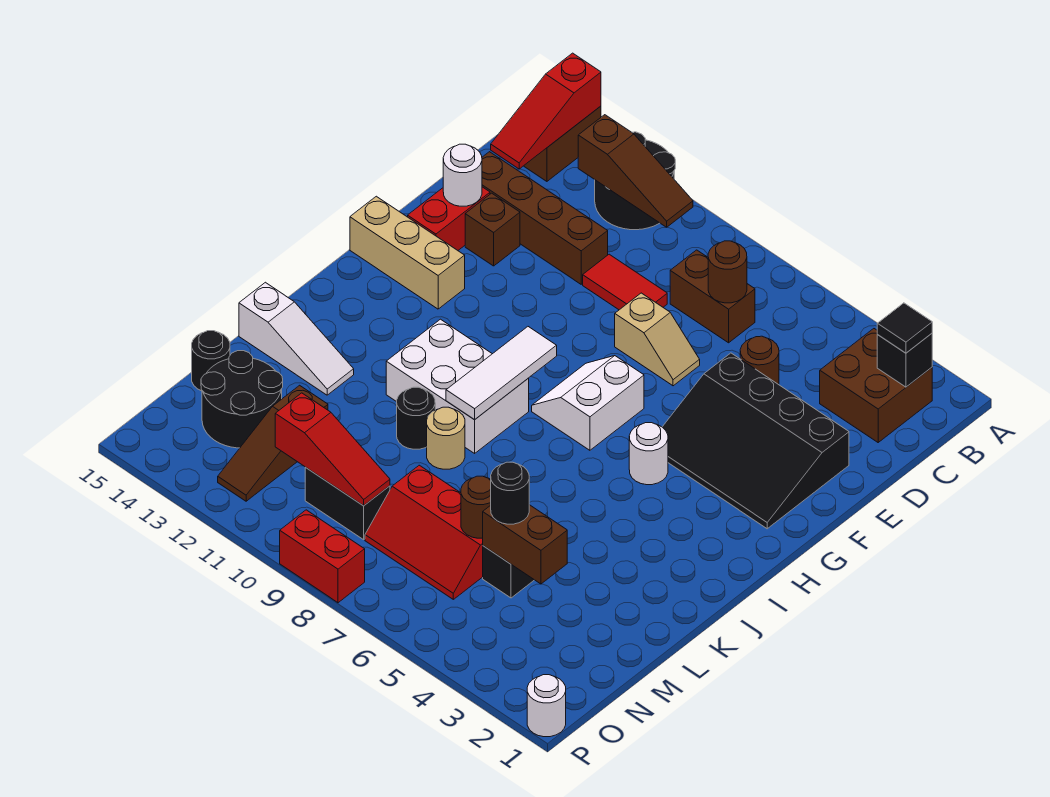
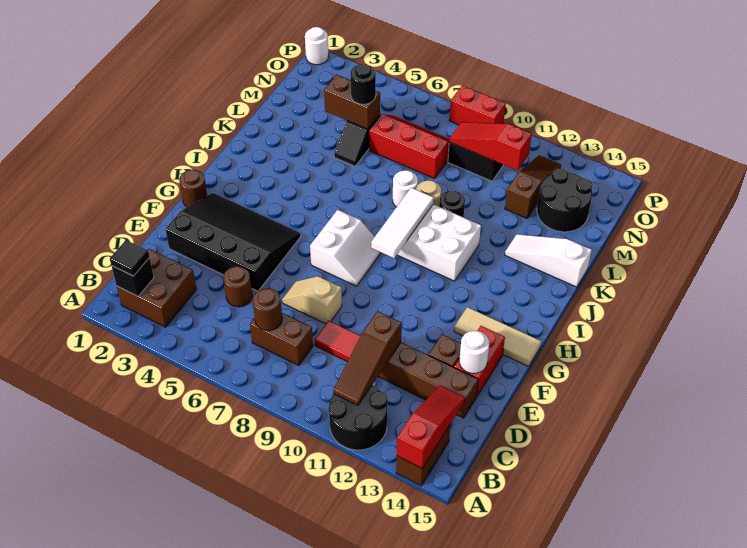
brown 1x3 slope [578,115,693,227] -> brown 1x3 slope turned to [333,311,402,406]
tan 1x3 brick [350,196,465,309] -> tan 1x3 tile [454,307,541,366]
white 1x1 round brick [629,423,668,485] -> white 1x1 round brick moved to [393,170,418,207]
brown 1x1 round brick [461,476,491,538] -> brown 1x1 round brick moved to [179,170,207,207]
black 1x1 round brick [192,331,230,391] -> none

